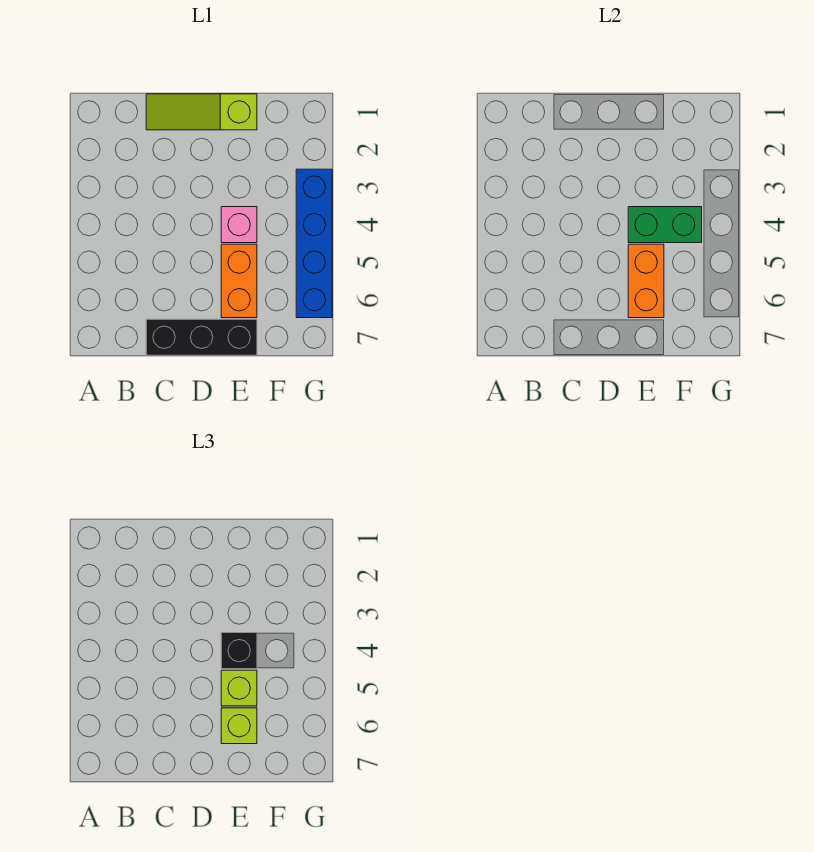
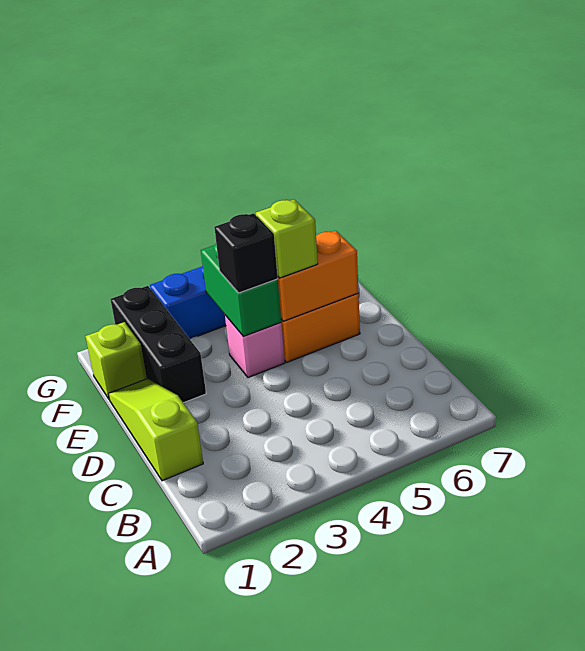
lime 1x3 slope [146,94,257,130] -> lime 1x3 slope turned to [108,379,203,481]
black 1x3 brick [146,319,257,355] -> black 1x3 brick moved to [110,286,206,403]
lime 1x1 brick [221,708,257,744] -> lime 1x1 brick moved to [86,322,147,399]

